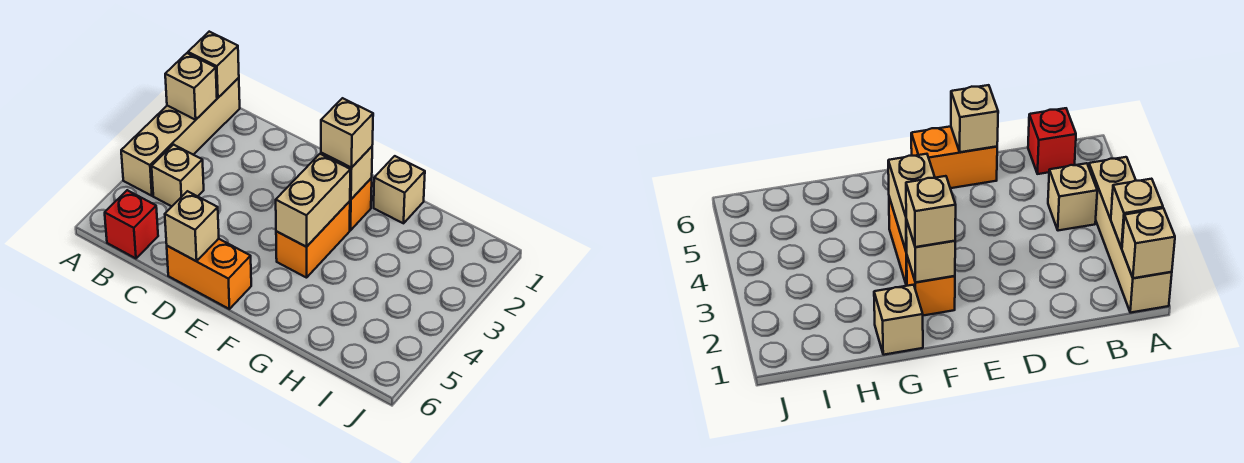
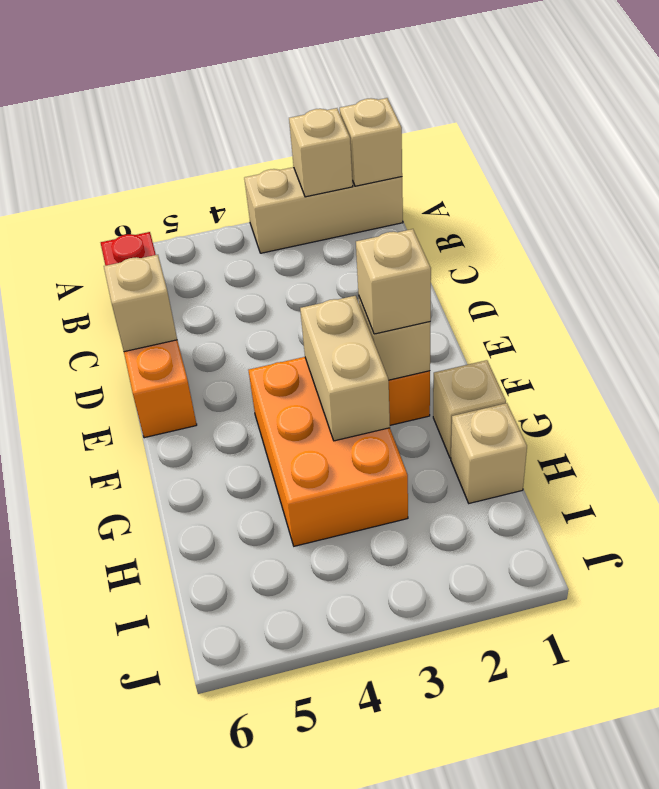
tan 1x4 brick [121,78,240,196] -> tan 1x3 brick [244,167,403,253]
tan 1x1 brick [152,145,204,206] -> tan 1x1 brick moved to [451,403,527,503]
orange 1x2 brick [276,201,350,278] -> orange 2x3 brick [249,357,408,546]
tan 1x2 brick [276,154,350,247] -> tan 1x2 brick turned to [300,296,390,441]

